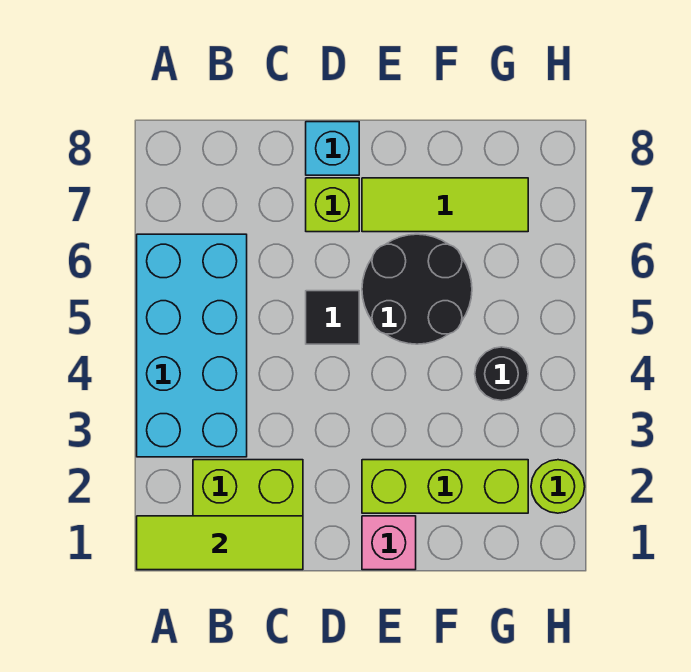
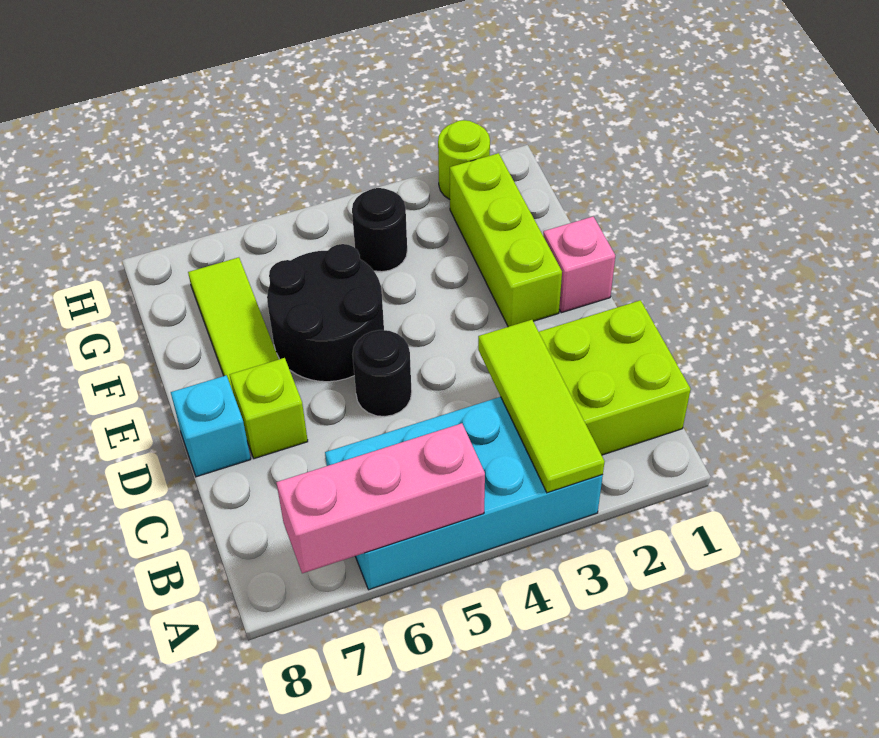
lime 1x3 tile [137,516,303,570] -> lime 1x3 tile moved to [478,320,605,493]
none -> pink 1x3 brick [276,423,485,573]
black 1x1 tile [306,291,359,344] -> black 1x1 round brick [352,330,412,417]

